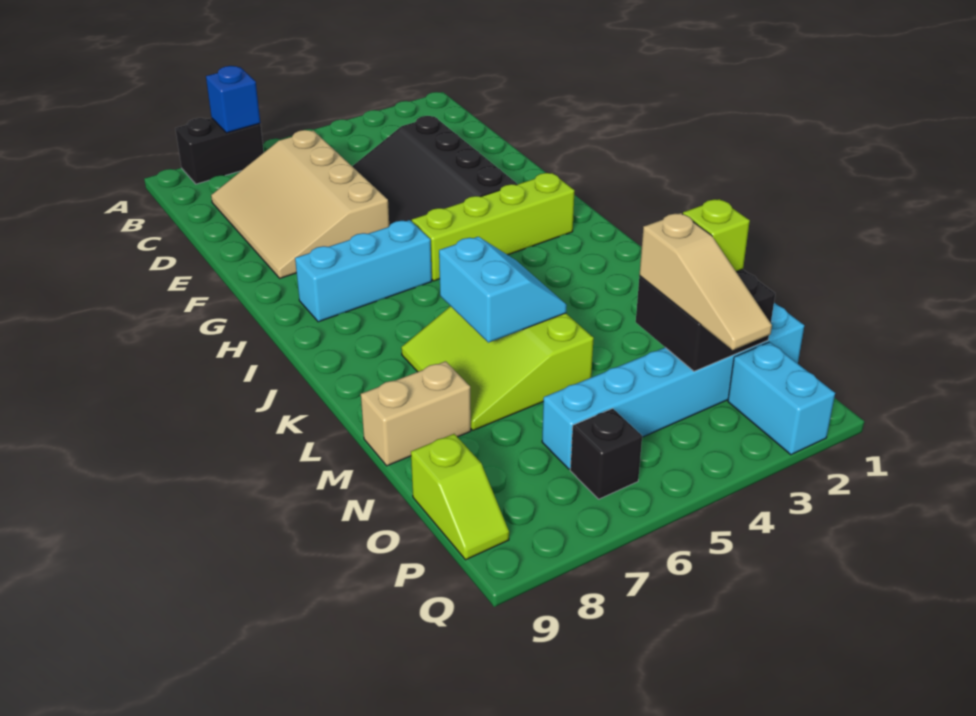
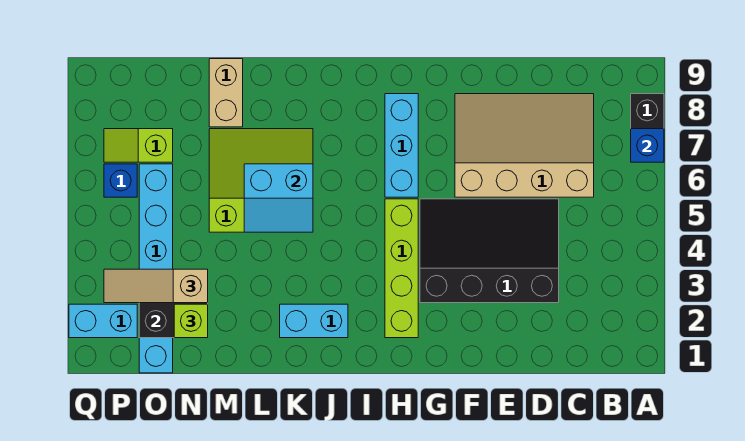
none -> cyan 1x2 brick [280,304,348,338]
lime 1x2 slope [411,434,509,560] -> lime 1x2 slope moved to [104,129,173,162]
black 1x1 brick [570,408,642,499] -> blue 1x1 brick [104,164,137,197]

